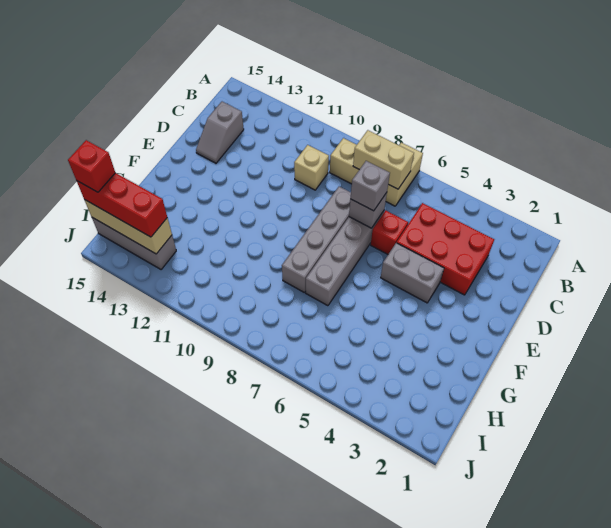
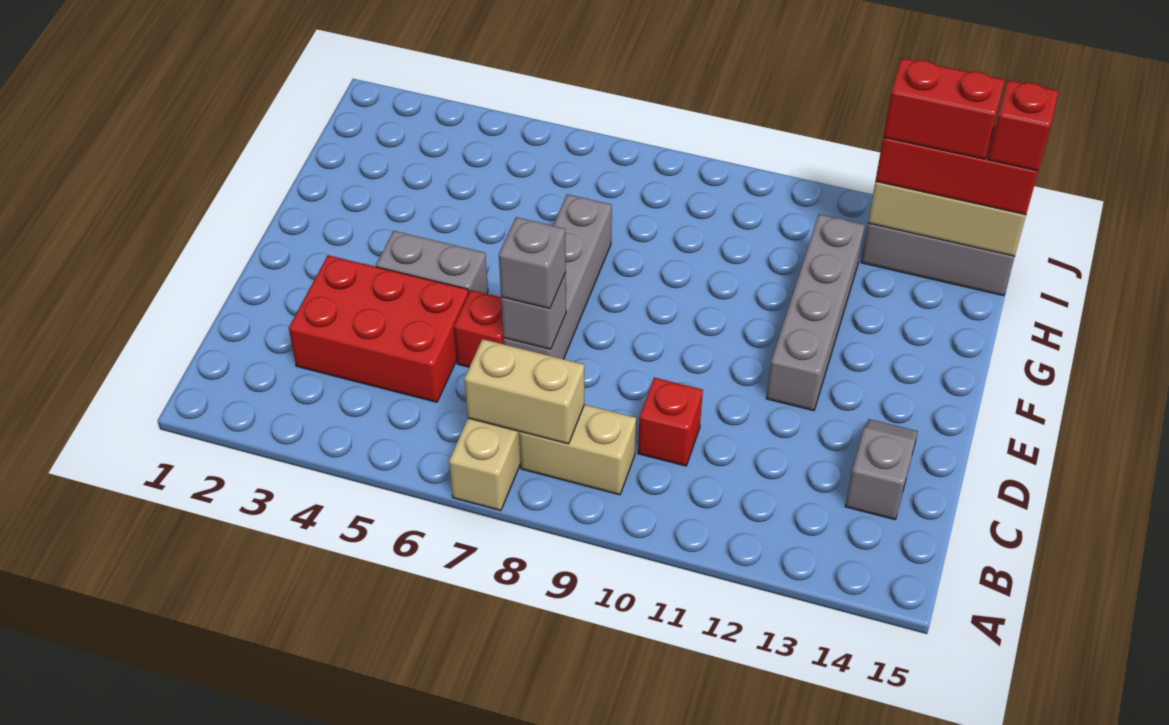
tan 1x1 brick [294,145,329,190] -> red 1x1 brick [638,378,703,466]
grey 1x4 brick [282,187,351,293] -> grey 1x4 brick moved to [766,214,865,411]
none -> red 1x2 brick [883,58,1005,159]

